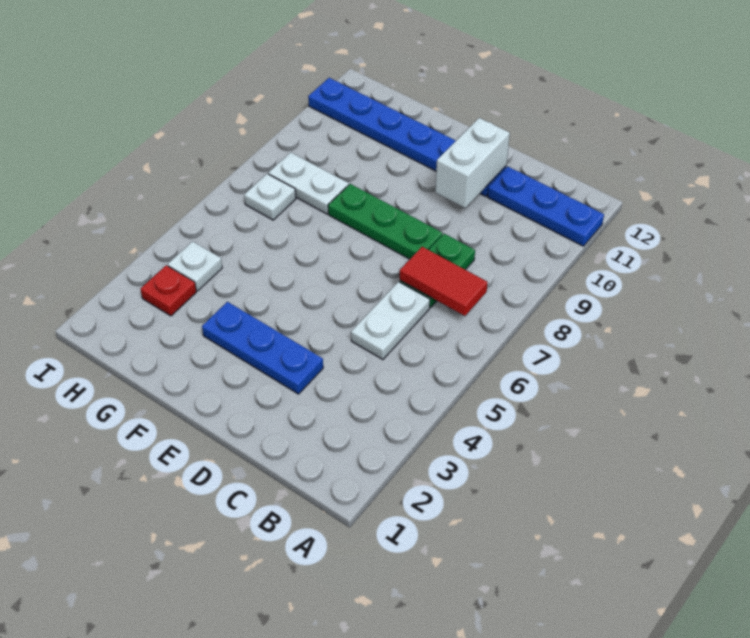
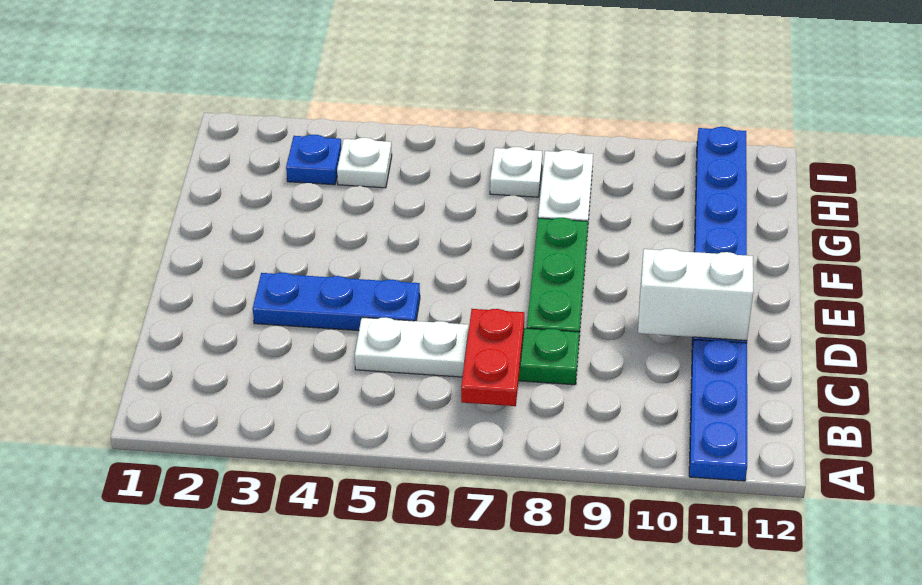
red 1x2 tile [400,247,488,316] -> red 1x2 plate [461,309,524,406]
blue 1x3 plate [202,302,323,394] -> blue 1x3 plate turned to [253,273,420,331]
red 1x1 plate [140,265,196,316] -> blue 1x1 plate [286,135,342,185]

